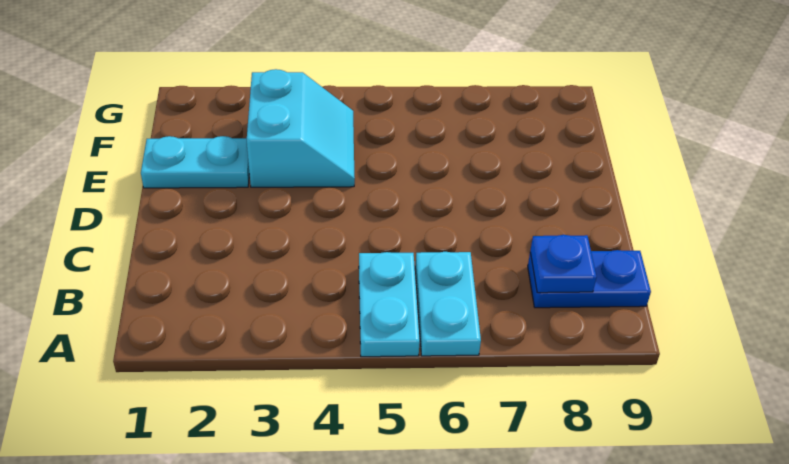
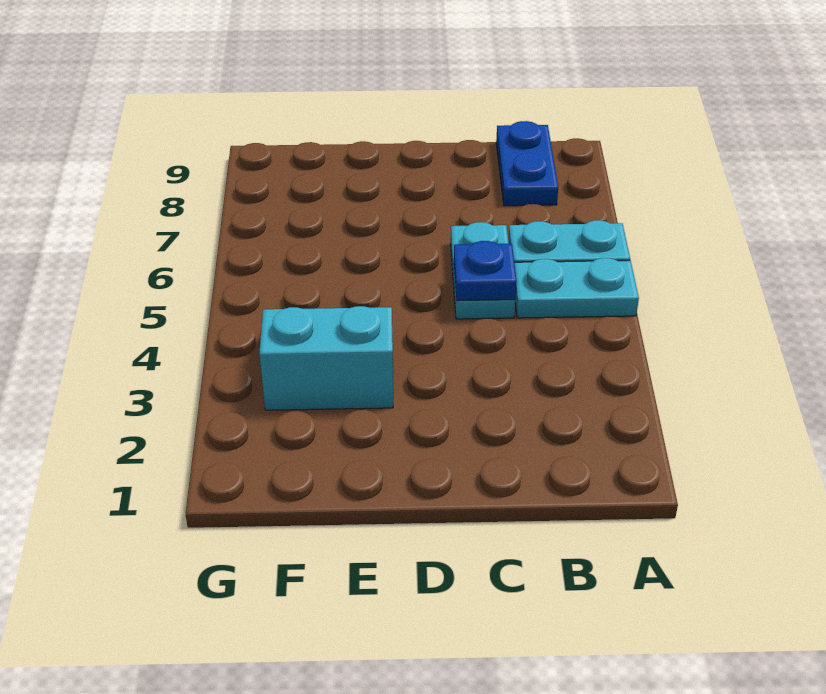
blue 1x1 plate [530,235,597,293] -> blue 1x1 plate moved to [454,241,517,301]
cyan 1x2 plate [141,136,249,188] -> cyan 1x2 plate moved to [451,222,515,319]

